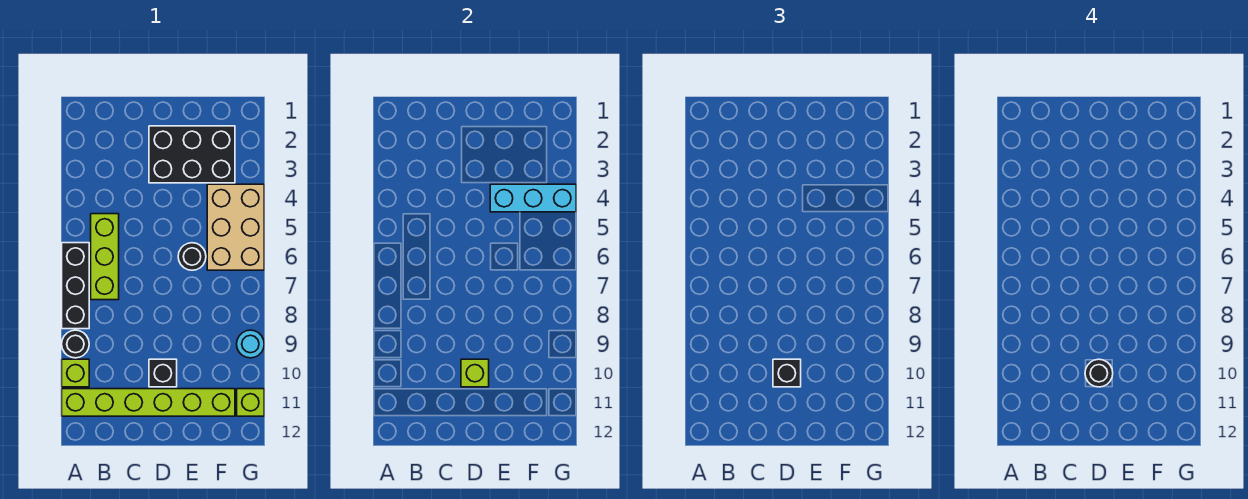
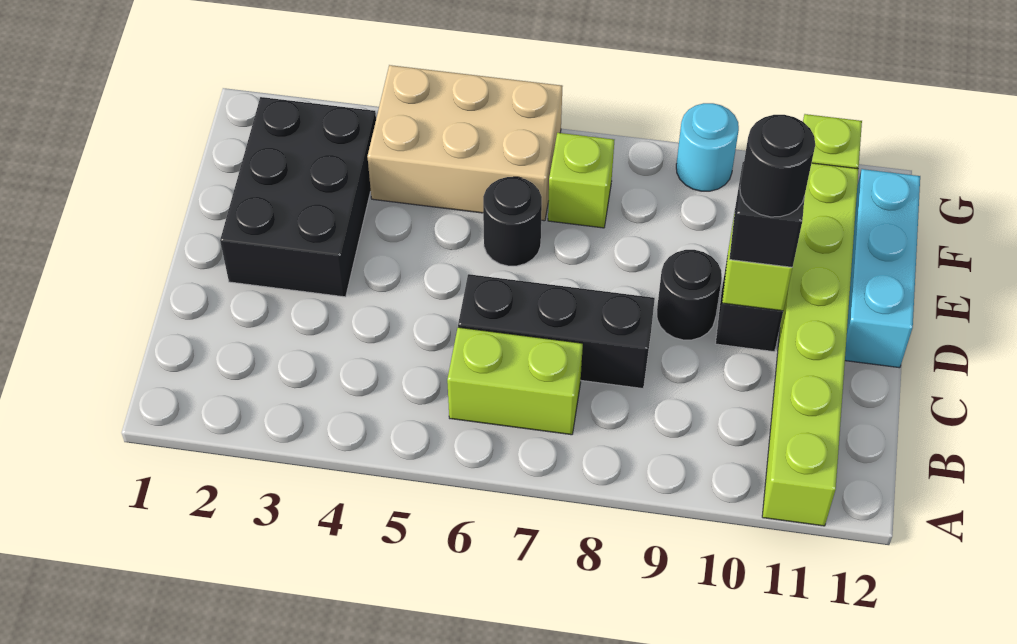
black 1x3 brick [62,243,89,329] -> black 1x3 brick moved to [458,274,655,388]
black 1x1 round brick [62,330,89,358] -> black 1x1 round brick moved to [657,250,722,340]
lime 1x1 brick [62,359,89,387] -> lime 1x1 brick moved to [548,133,614,228]
lime 1x3 brick [91,214,119,300] -> lime 1x2 brick [447,327,583,435]
cyan 1x3 brick [490,184,576,212] -> cyan 1x3 brick moved to [845,169,920,368]

